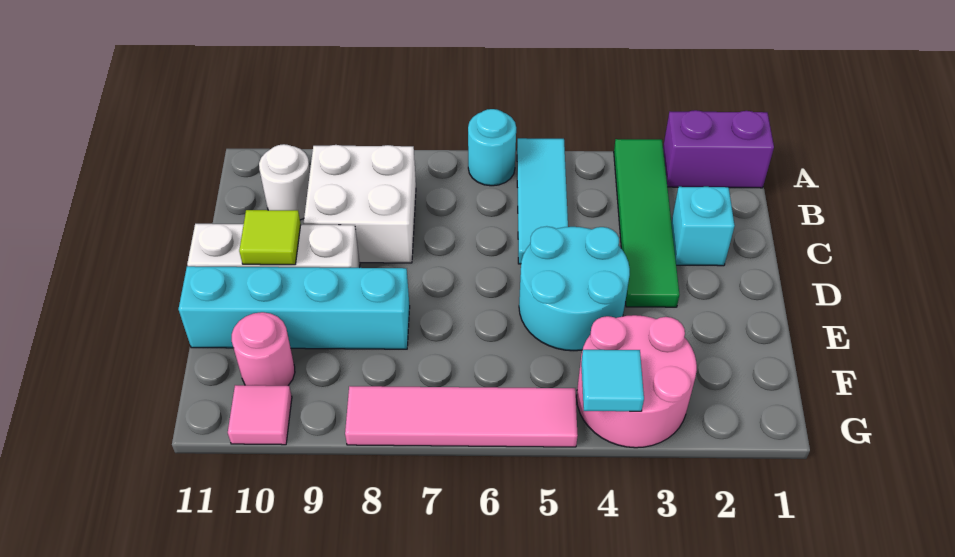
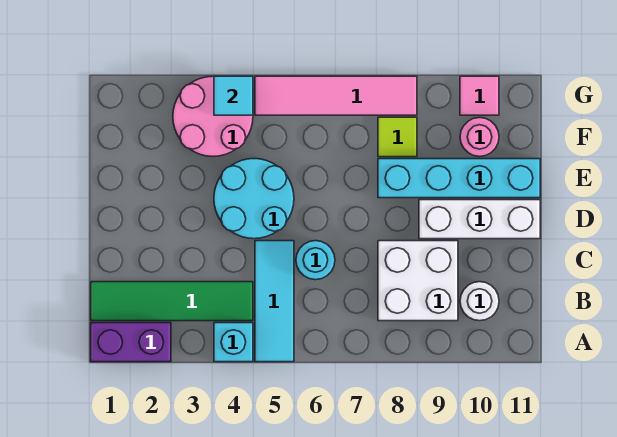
green 1x4 tile [614,139,679,307] -> green 1x4 tile turned to [91,282,253,321]
cyan 1x1 round brick [468,109,516,186] -> cyan 1x1 round brick moved to [296,241,335,280]
cyan 1x1 brick [671,187,735,266] -> cyan 1x1 brick moved to [214,323,253,362]
lime 1x1 tile [239,210,301,265] -> lime 1x1 tile moved to [378,117,417,157]

